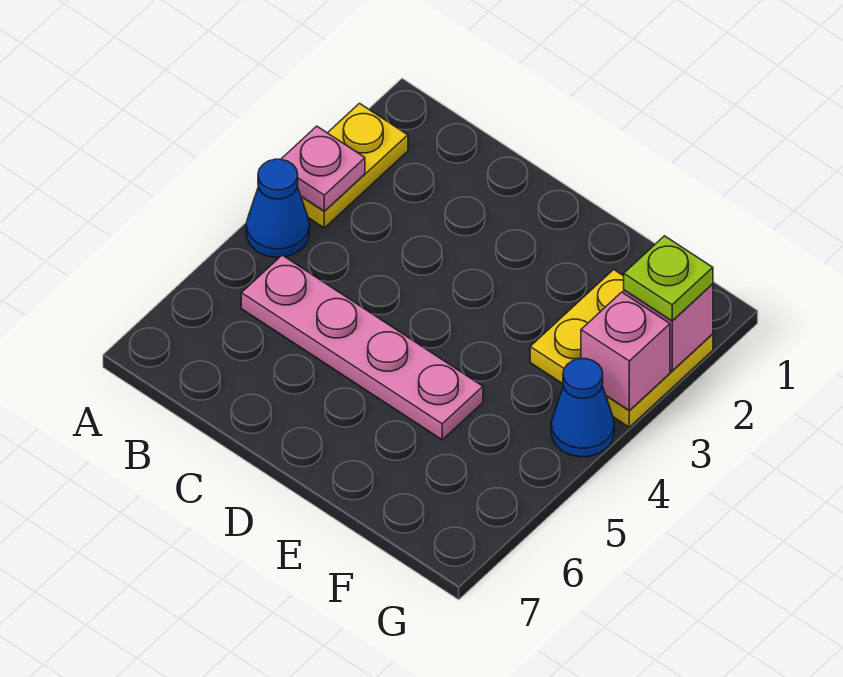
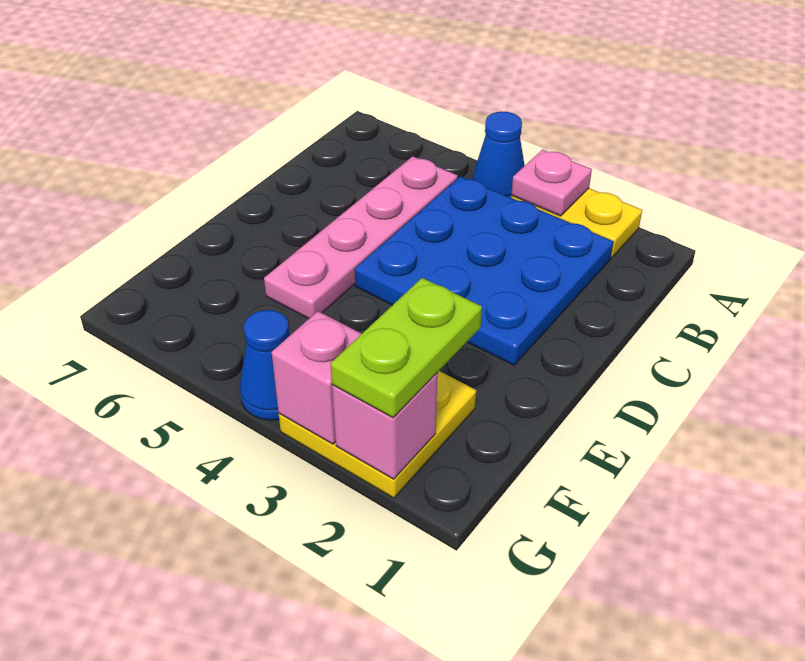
none -> blue 3x3 plate [355,176,613,365]
lime 1x1 plate [624,236,713,321] -> lime 1x2 plate [331,278,482,418]

